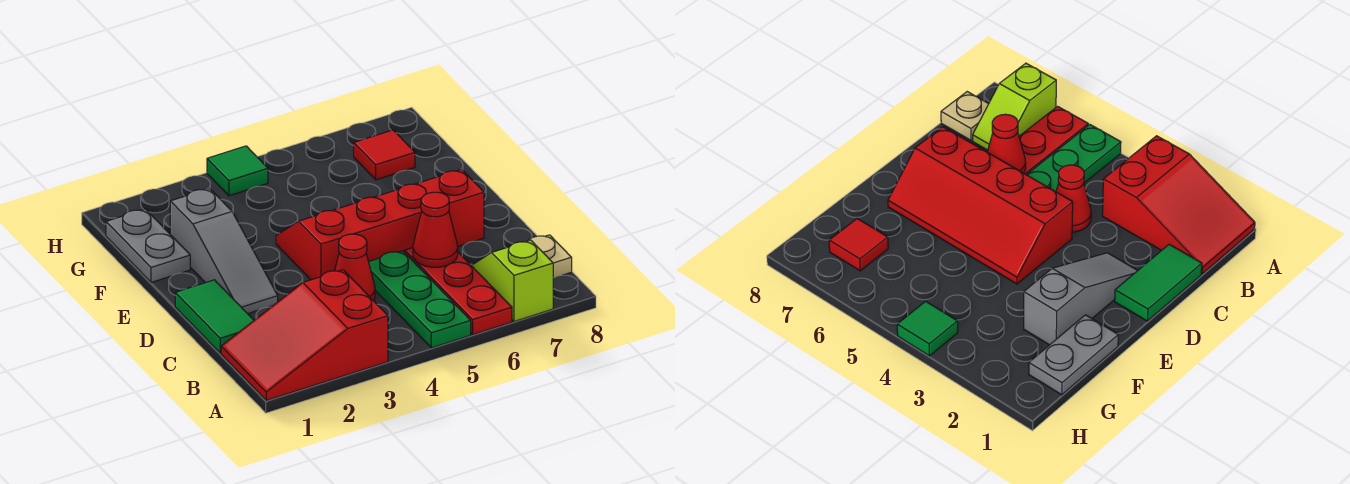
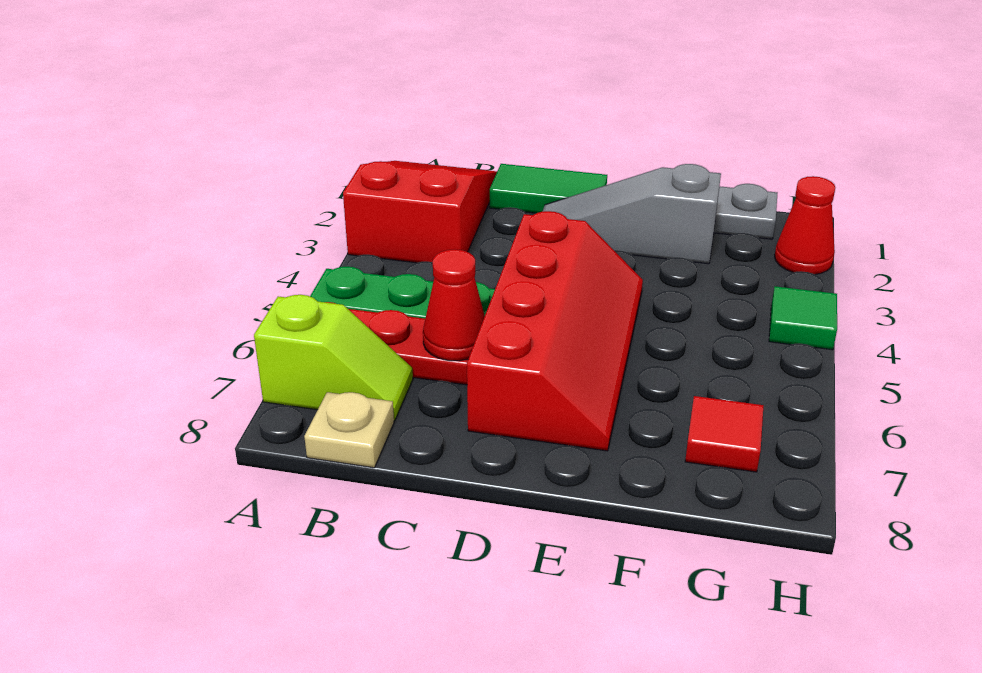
red 1x1 cone [335,234,375,301] -> red 1x1 cone moved to [775,176,835,274]

